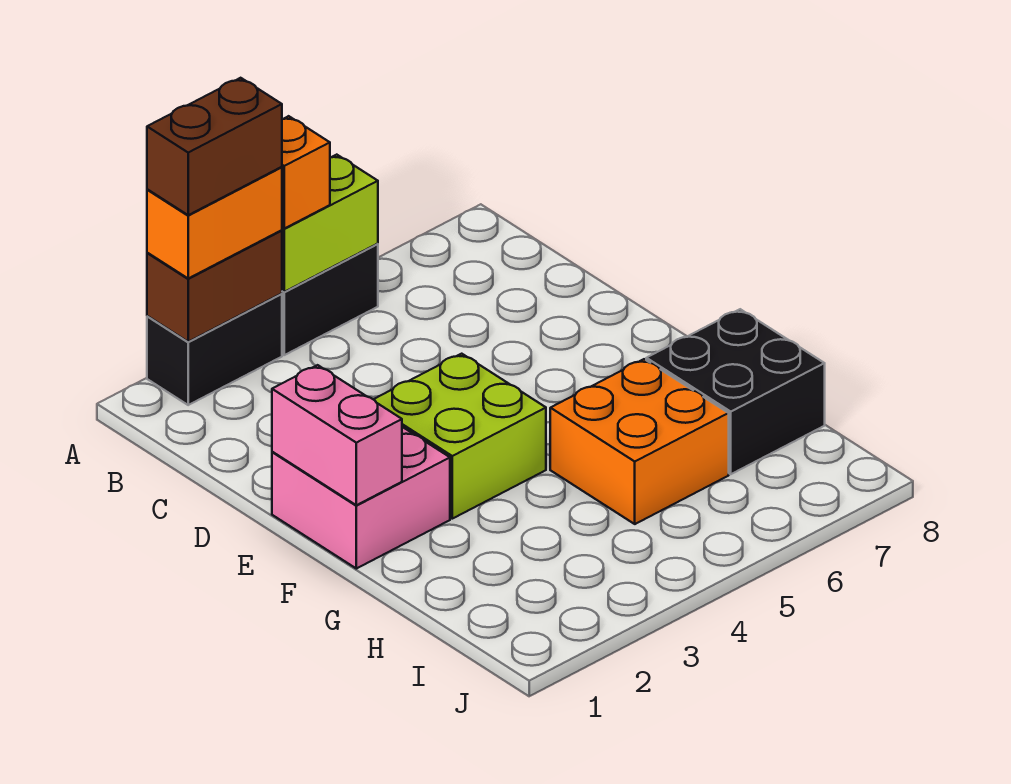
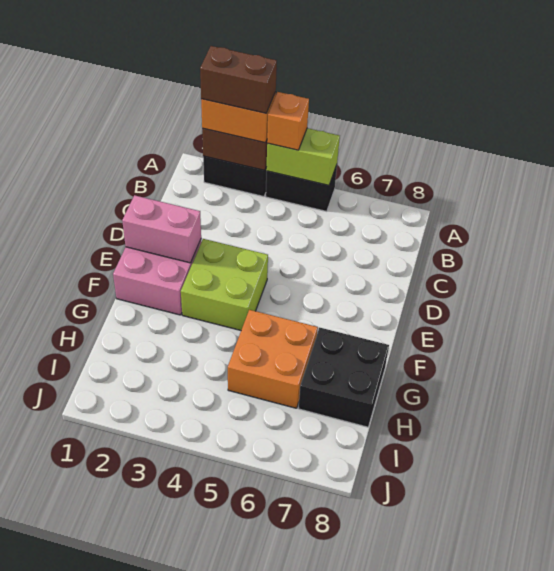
pink 1x2 brick [272,365,402,505] -> pink 1x2 brick turned to [122,195,201,263]

